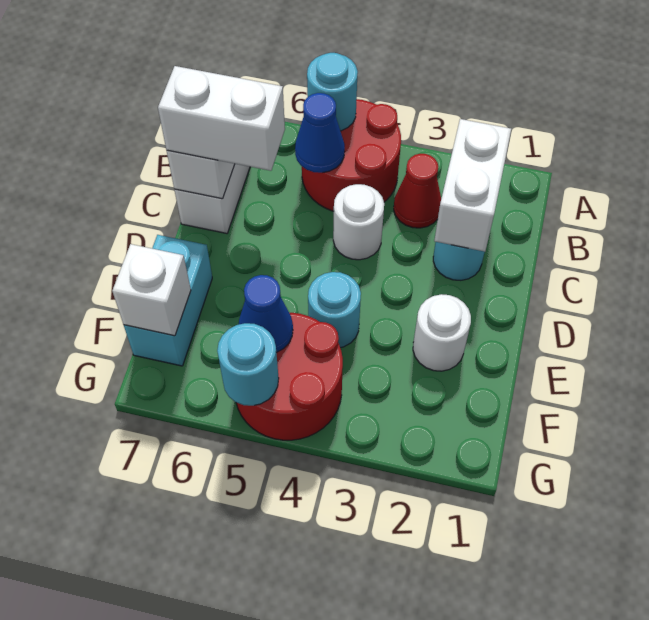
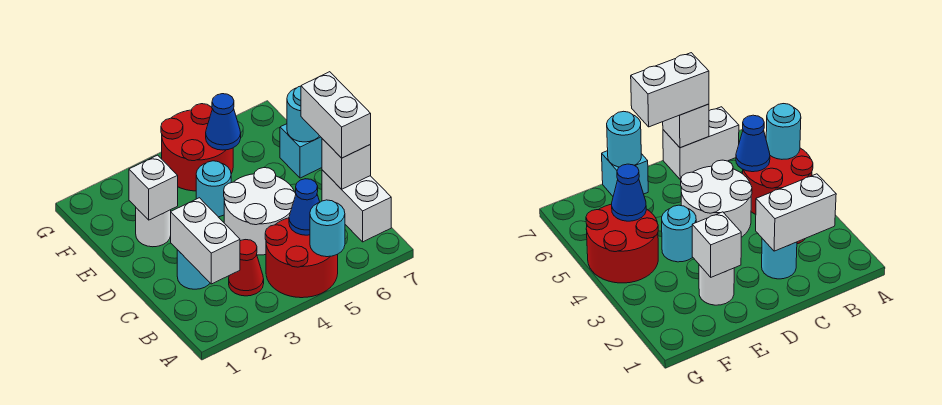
white 1x1 round brick [333,184,384,260] -> white 2x2 round brick [224,168,296,255]
white 1x2 brick [158,66,285,171] -> white 1x2 brick turned to [301,72,371,158]
cyan 1x2 brick [124,235,212,366] -> cyan 1x1 brick [280,124,322,178]
white 1x1 brick [112,244,191,336] -> white 1x1 brick moved to [129,155,178,220]
cyan 1x1 round brick [217,323,279,406] -> cyan 1x1 round brick moved to [287,86,319,142]

